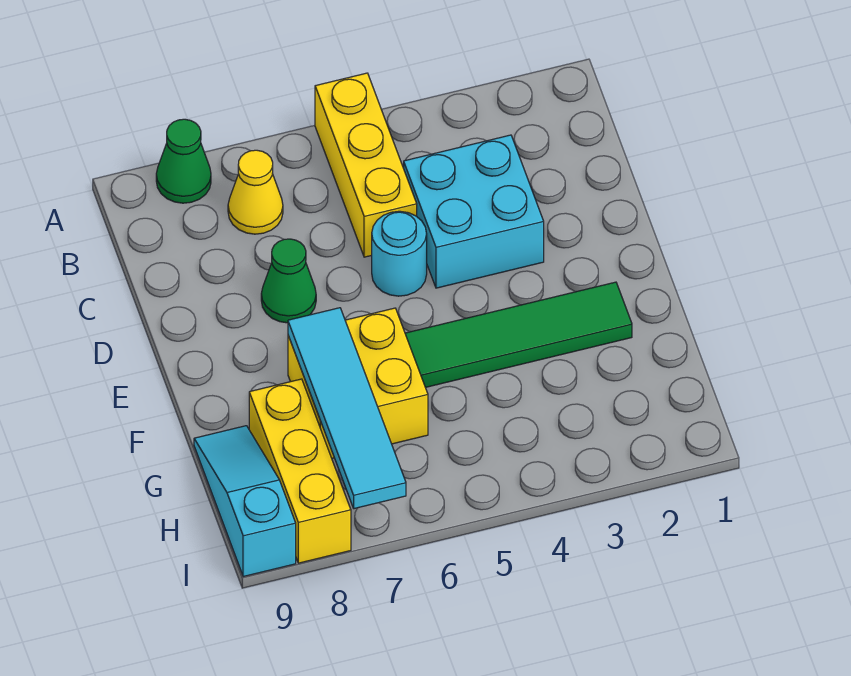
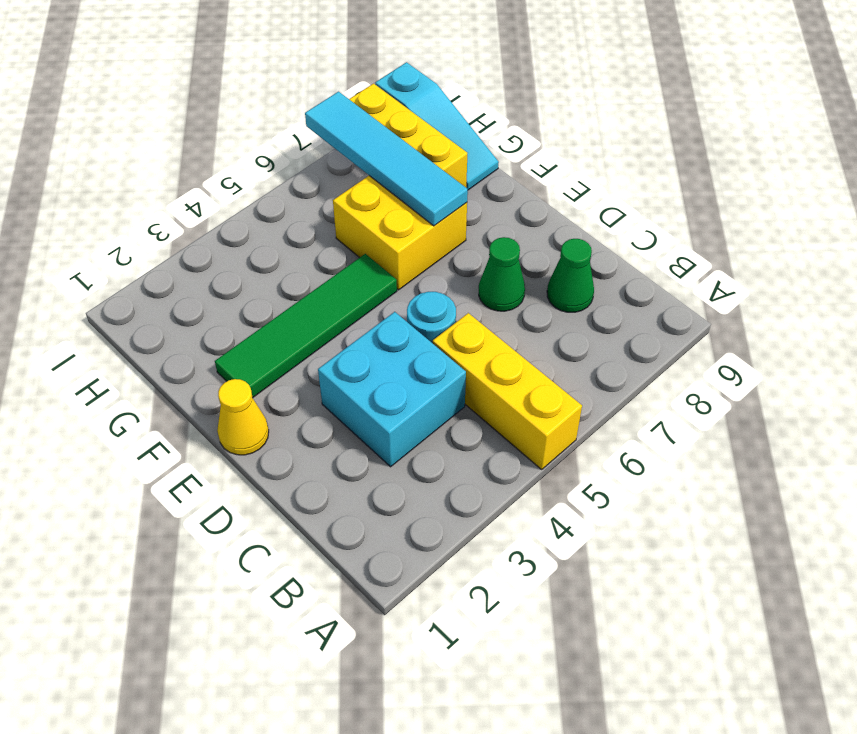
green 1x1 cone [156,119,211,203] -> green 1x1 cone moved to [547,239,594,312]
yellow 1x1 cone [228,150,283,234] -> yellow 1x1 cone moved to [217,379,269,455]

